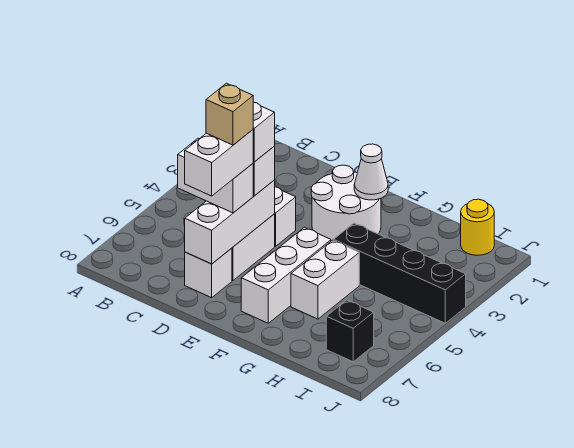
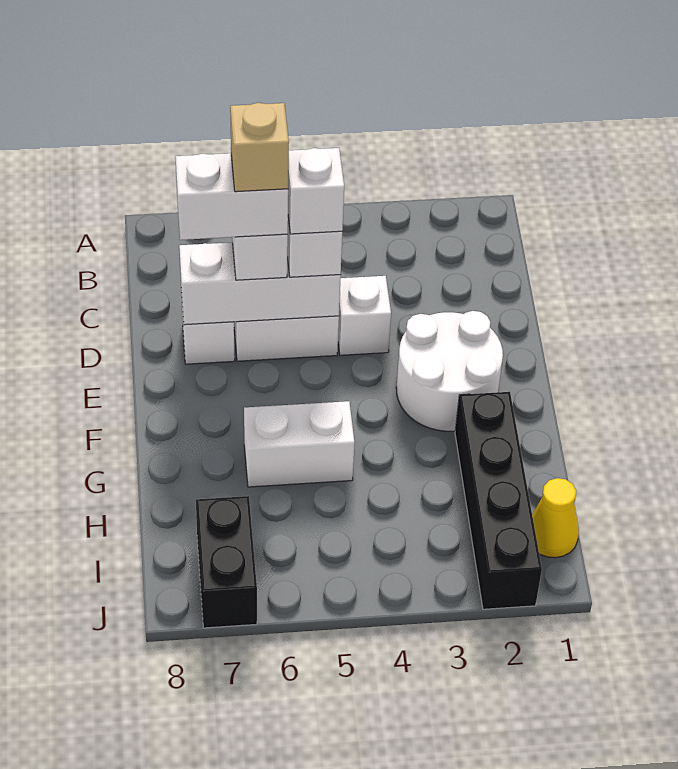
white 1x1 cone [354,144,388,200] -> none
white 1x3 brick [241,227,331,323] -> none
black 1x4 brick [334,223,466,323] -> black 1x4 brick moved to [455,392,542,609]
yellow 1x1 round brick [461,199,494,255] -> yellow 1x1 cone [532,478,579,558]
black 1x1 brick [326,300,374,362] -> black 1x2 brick [196,496,257,628]

